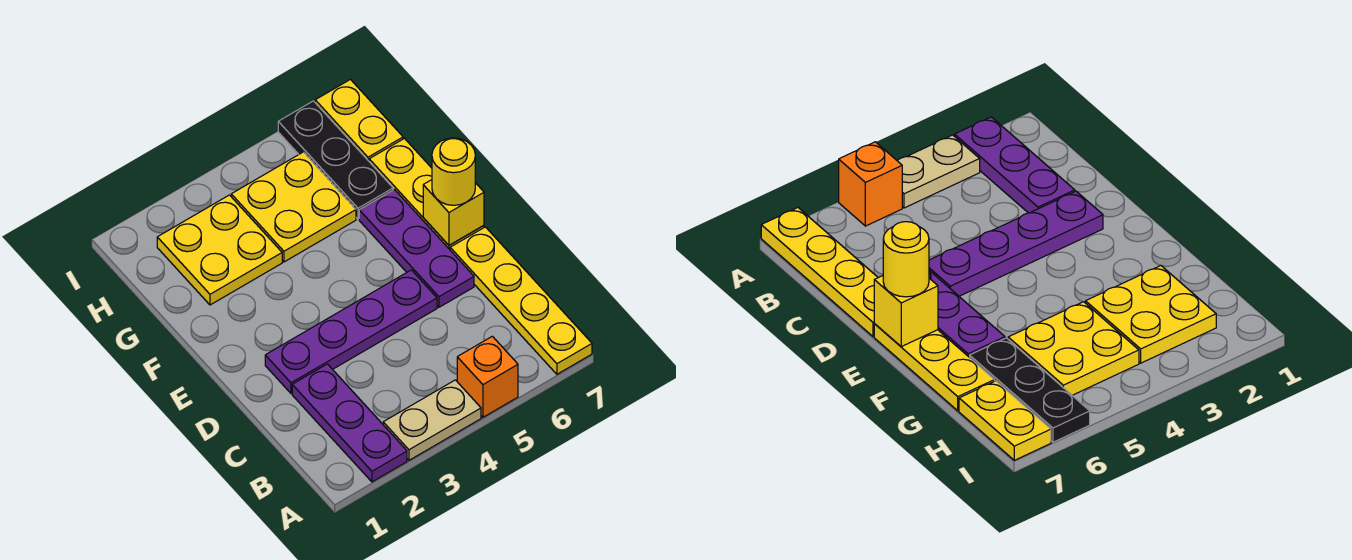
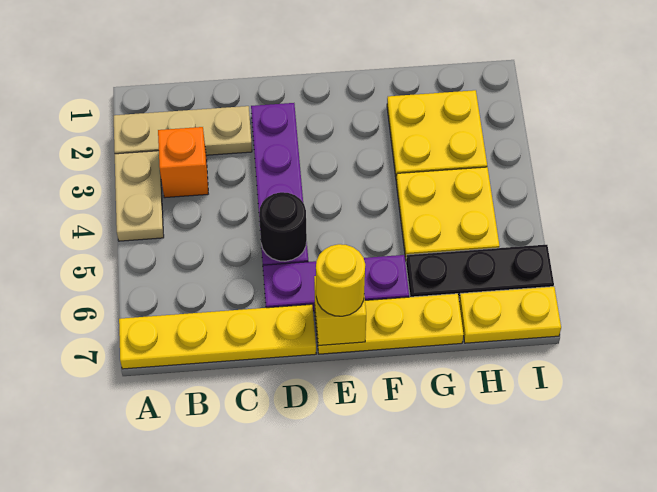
purple 1x3 plate [292,364,407,482] -> tan 1x3 plate [114,106,252,155]
orange 1x1 brick [457,336,518,417] -> orange 1x1 brick moved to [158,127,208,198]
none -> black 1x1 round brick [259,192,307,261]

